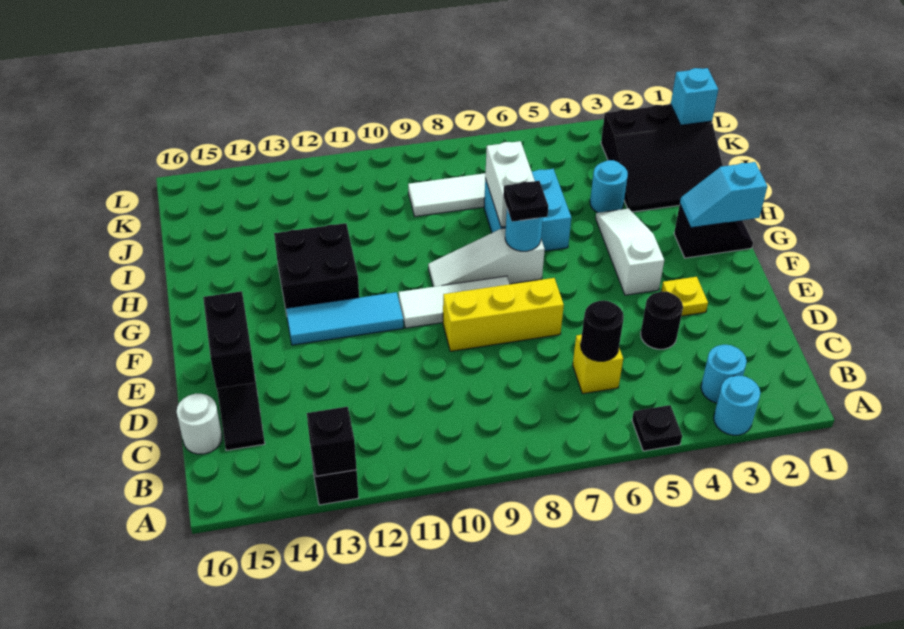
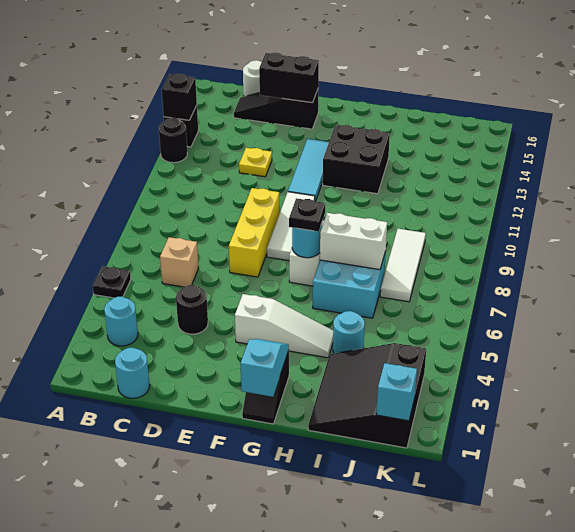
cyan 1x1 round brick [714,376,760,435] -> cyan 1x1 round brick moved to [115,348,150,398]
yellow 1x1 brick [573,335,623,394] -> tan 1x1 brick [160,237,199,287]
black 1x1 round brick [581,301,624,361] -> black 1x1 round brick moved to [159,118,187,163]
yellow 1x1 plate [661,277,708,316] -> yellow 1x1 plate moved to [239,148,272,177]

